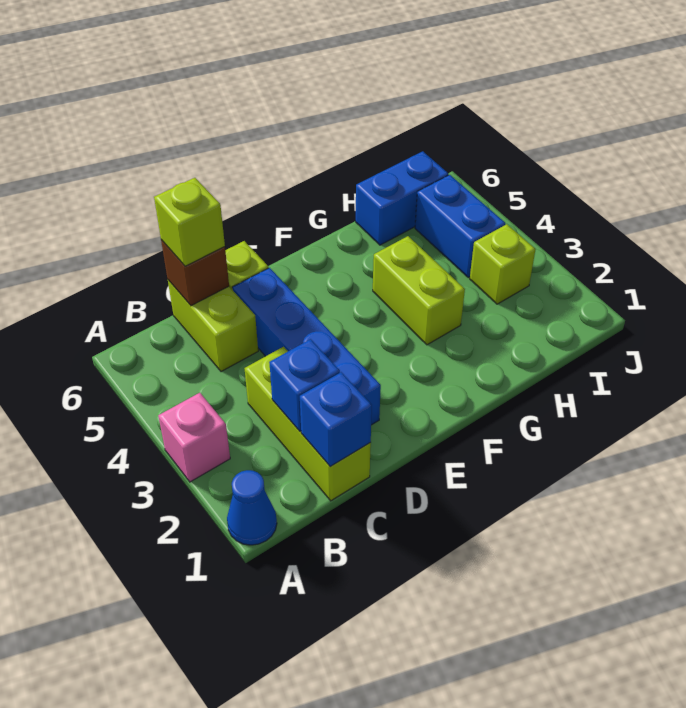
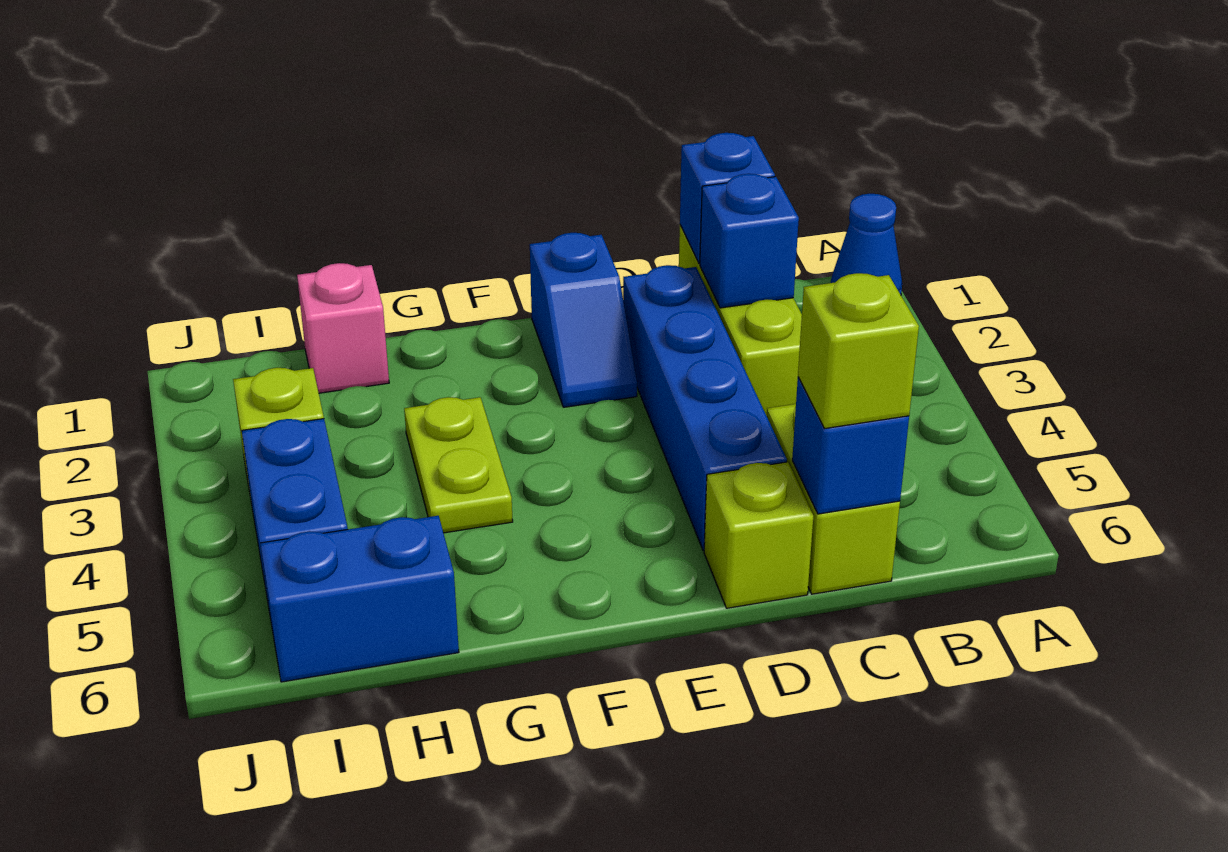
pink 1x1 brick [158,393,230,482] -> pink 1x1 brick moved to [297,263,389,393]
brown 1x1 brick [161,240,229,306] -> blue 1x1 brick [792,377,909,514]
none -> blue 1x2 slope [530,233,637,407]
lime 1x2 brick [373,236,465,345] -> lime 1x2 plate [404,397,513,533]

